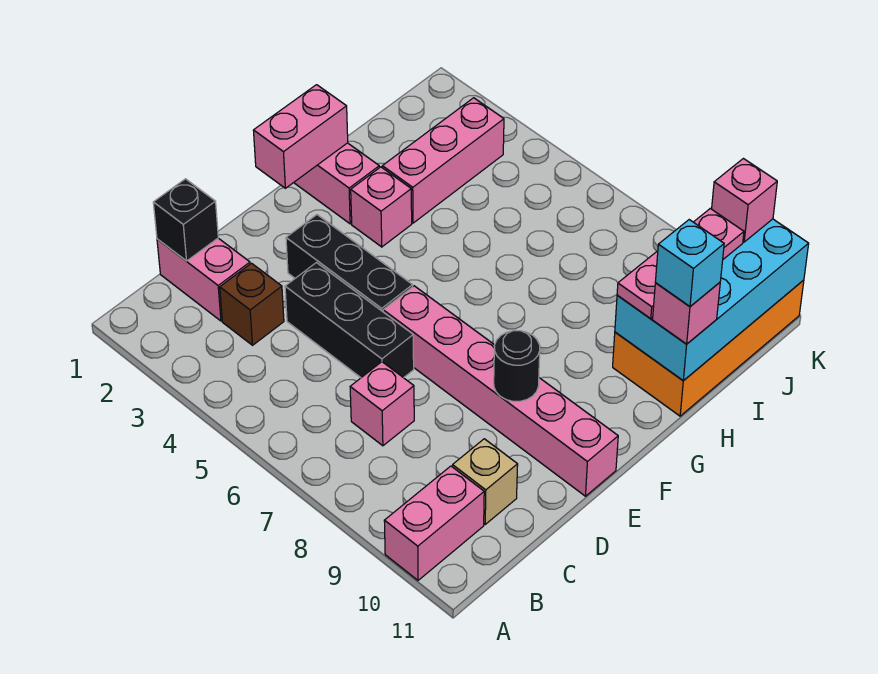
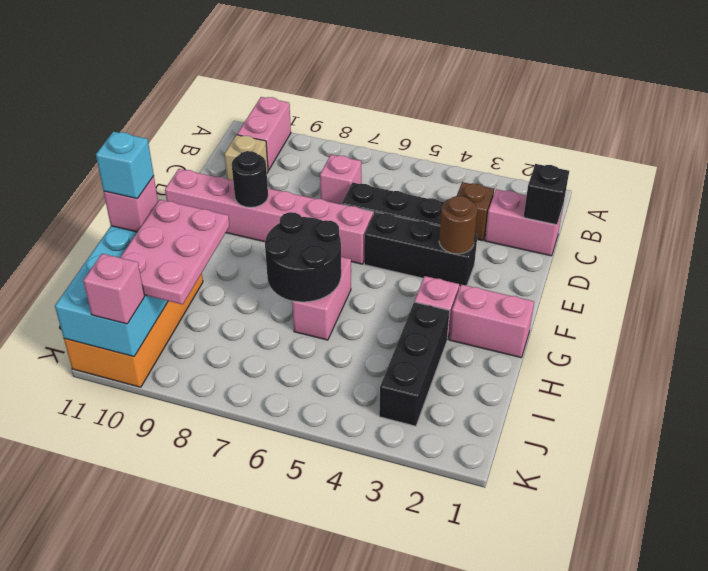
none -> brown 1x1 round brick [439,196,477,254]
pink 1x2 brick [253,85,348,188] -> pink 1x2 brick moved to [292,257,351,340]
none -> black 2x2 round brick [265,212,341,302]
pink 1x3 brick [382,98,504,223] -> black 1x3 brick [379,302,450,426]
pink 1x3 plate [617,209,744,319] -> pink 2x3 plate [120,200,229,305]

